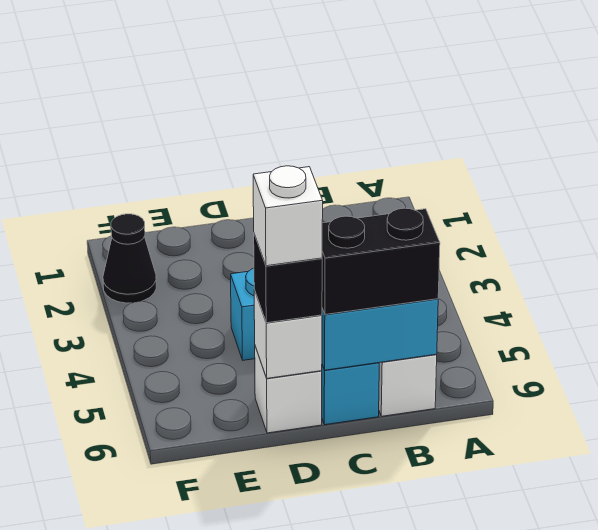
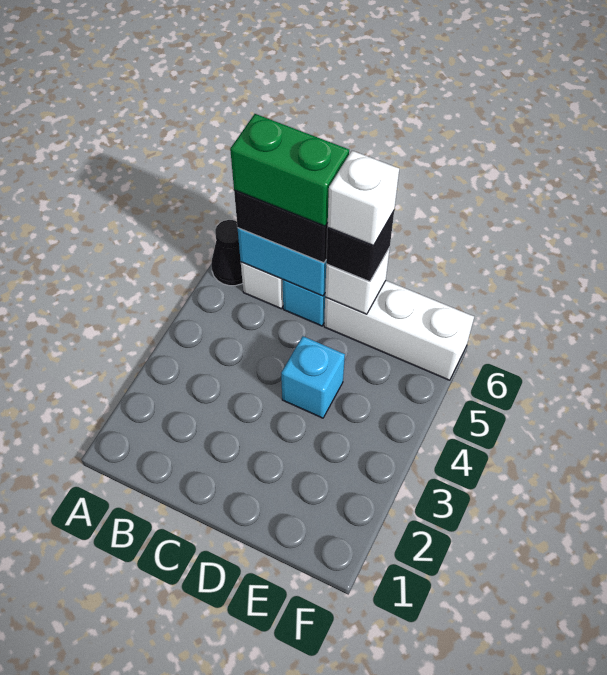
none -> green 1x2 brick [230,114,349,226]
white 1x1 brick [255,346,322,433] -> white 1x3 brick [324,281,474,380]
black 1x1 cone [103,214,156,303] -> black 1x1 cone moved to [211,220,243,286]

